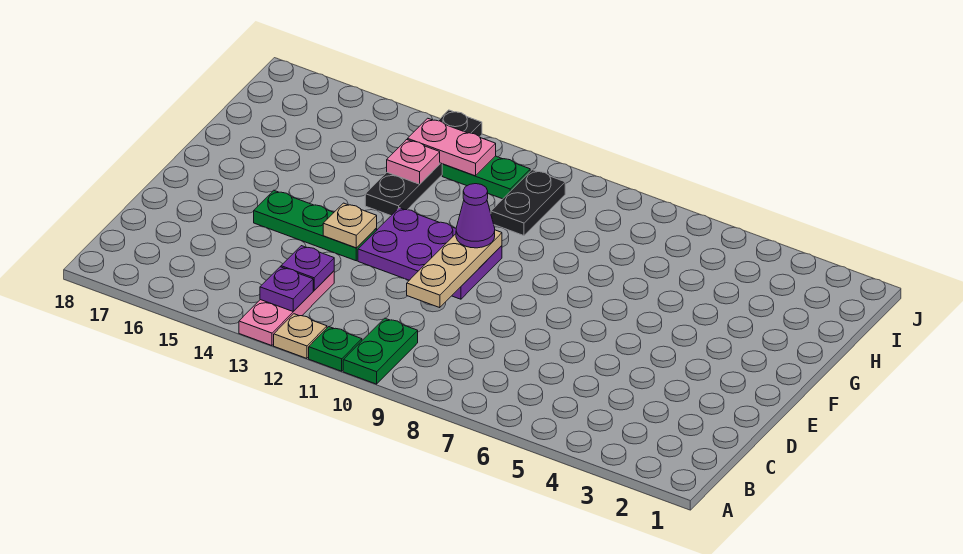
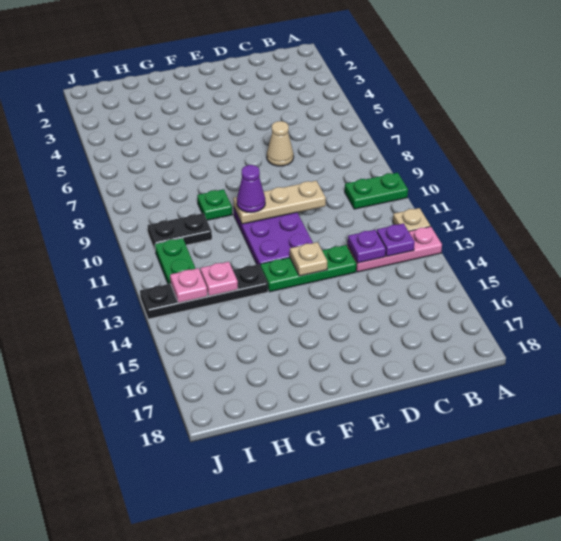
green 1x1 plate [309,327,362,371] -> green 1x1 plate moved to [197,189,232,220]
none -> tan 1x1 cone [267,121,294,166]
green 1x3 plate [254,190,377,261] -> green 1x3 plate turned to [260,245,356,292]
pink 1x2 plate [408,118,496,176] -> pink 1x1 plate [170,268,207,303]

